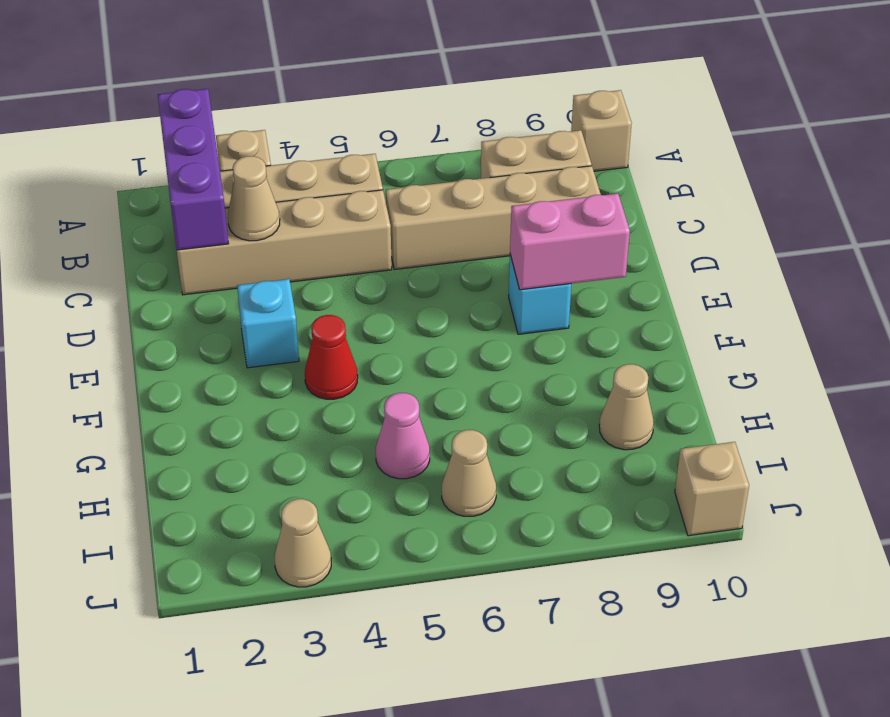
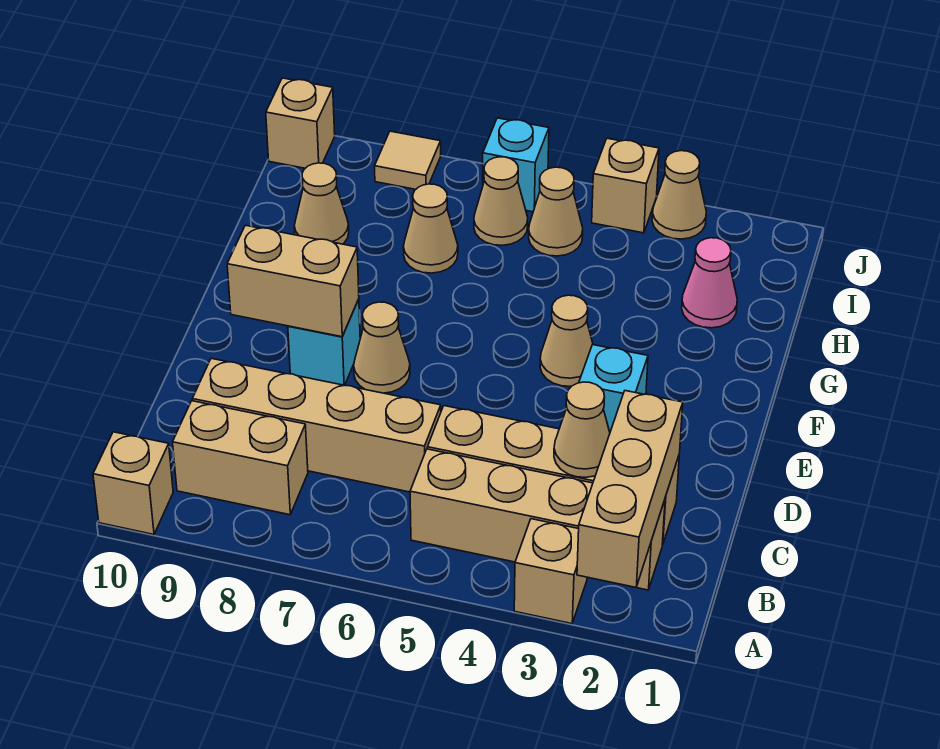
purple 1x3 brick [158,89,228,250] -> tan 1x3 brick [577,391,683,587]
none -> tan 1x1 cone [354,302,410,393]
pink 1x2 brick [510,194,630,290] -> tan 1x2 brick [227,225,359,337]
red 1x1 cone [305,315,358,399] -> tan 1x1 cone [540,295,593,386]
pink 1x1 cone [376,393,430,479] -> pink 1x1 cone moved to [682,238,737,328]
none -> tan 1x1 cone [403,184,458,273]
none -> tan 1x1 cone [529,167,583,256]
none -> tan 1x1 brick [592,138,659,233]
none -> cyan 1x1 brick [483,118,549,212]
none -> tan 1x1 tile [375,131,441,189]

